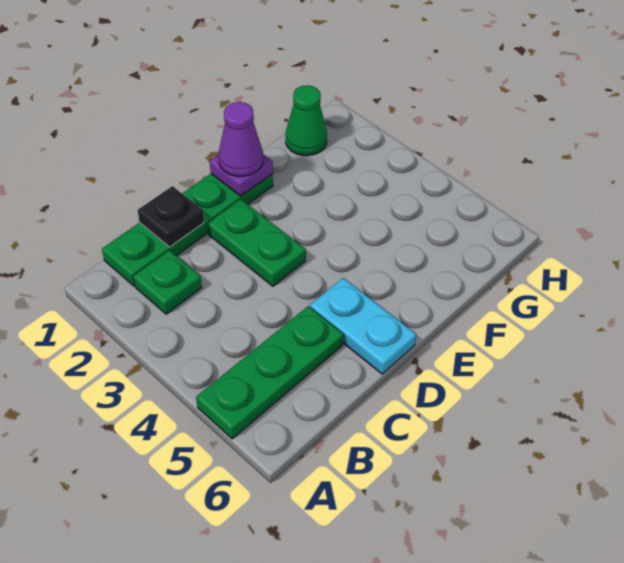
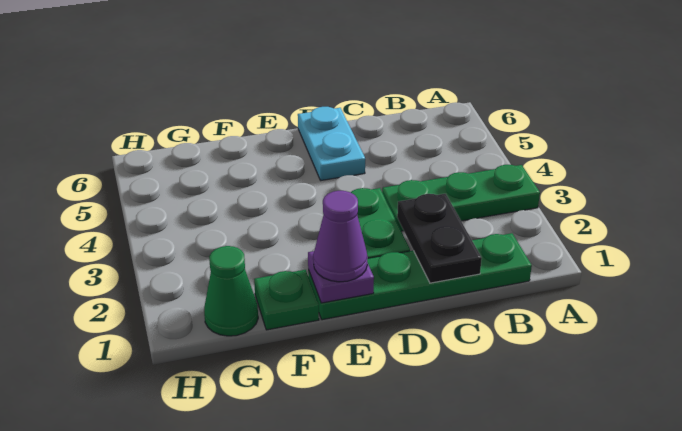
green 1x3 plate [196,306,343,439] -> green 1x3 plate moved to [382,165,540,231]
green 1x1 plate [133,250,202,314] -> green 1x1 plate moved to [254,270,319,330]
black 1x1 plate [137,186,204,247] -> black 1x2 plate [397,194,482,283]

